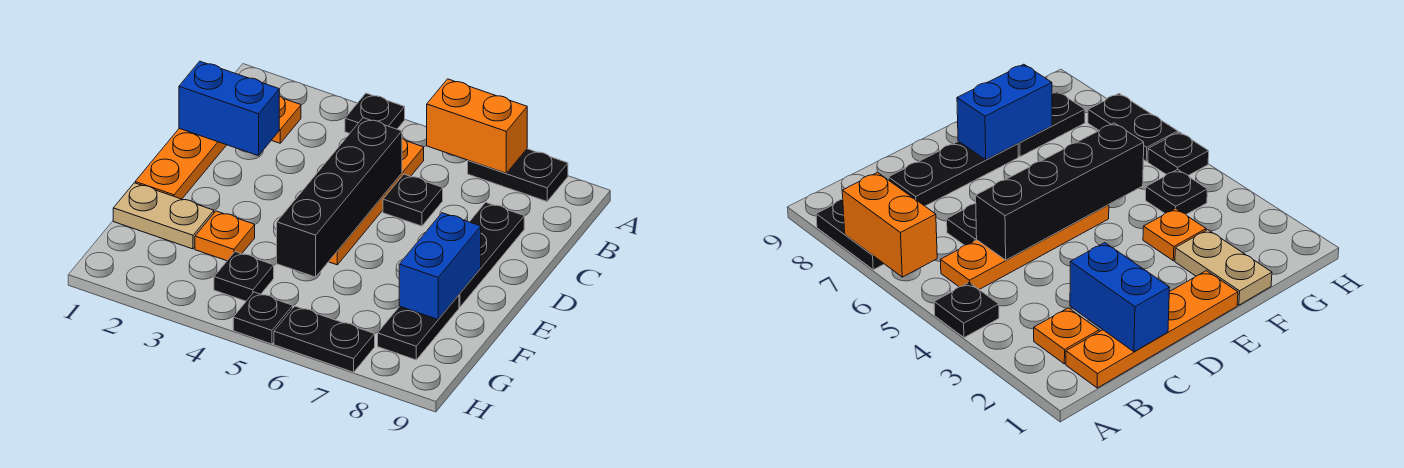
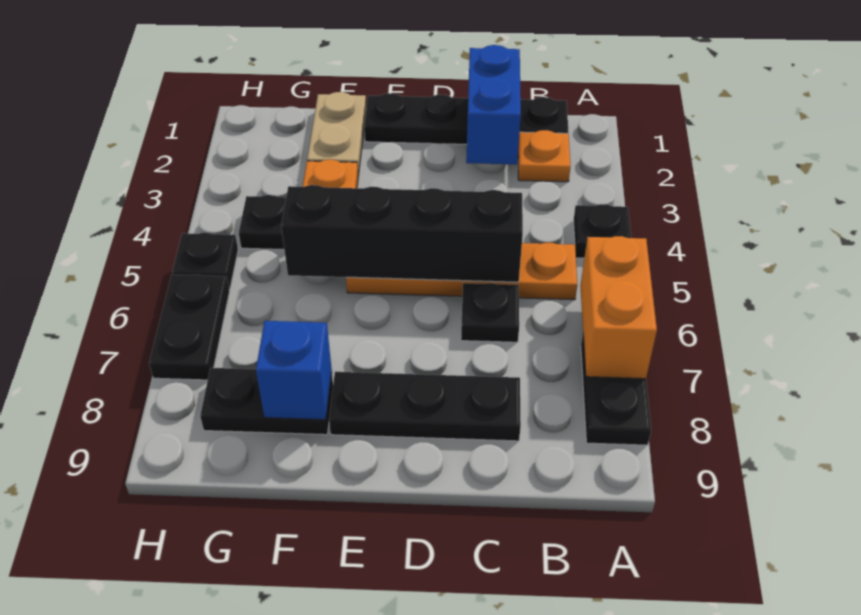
orange 1x4 plate [135,129,226,199] -> black 1x4 plate [364,93,568,144]
blue 1x2 brick [399,213,481,319] -> blue 1x1 brick [256,321,332,420]

